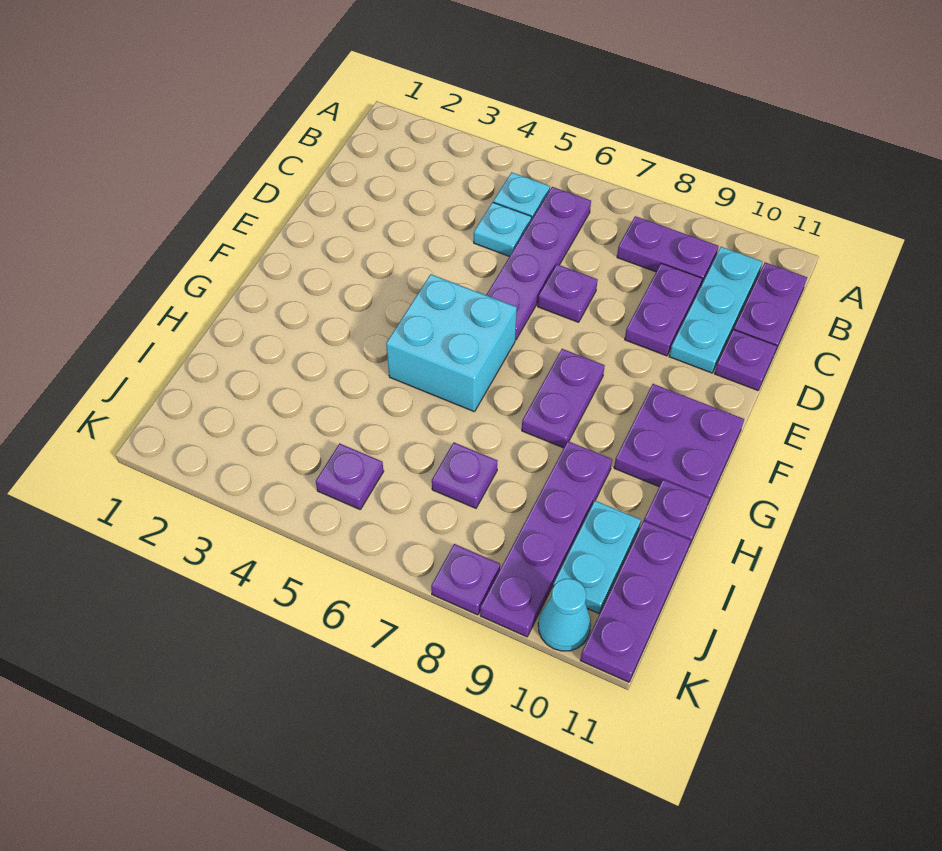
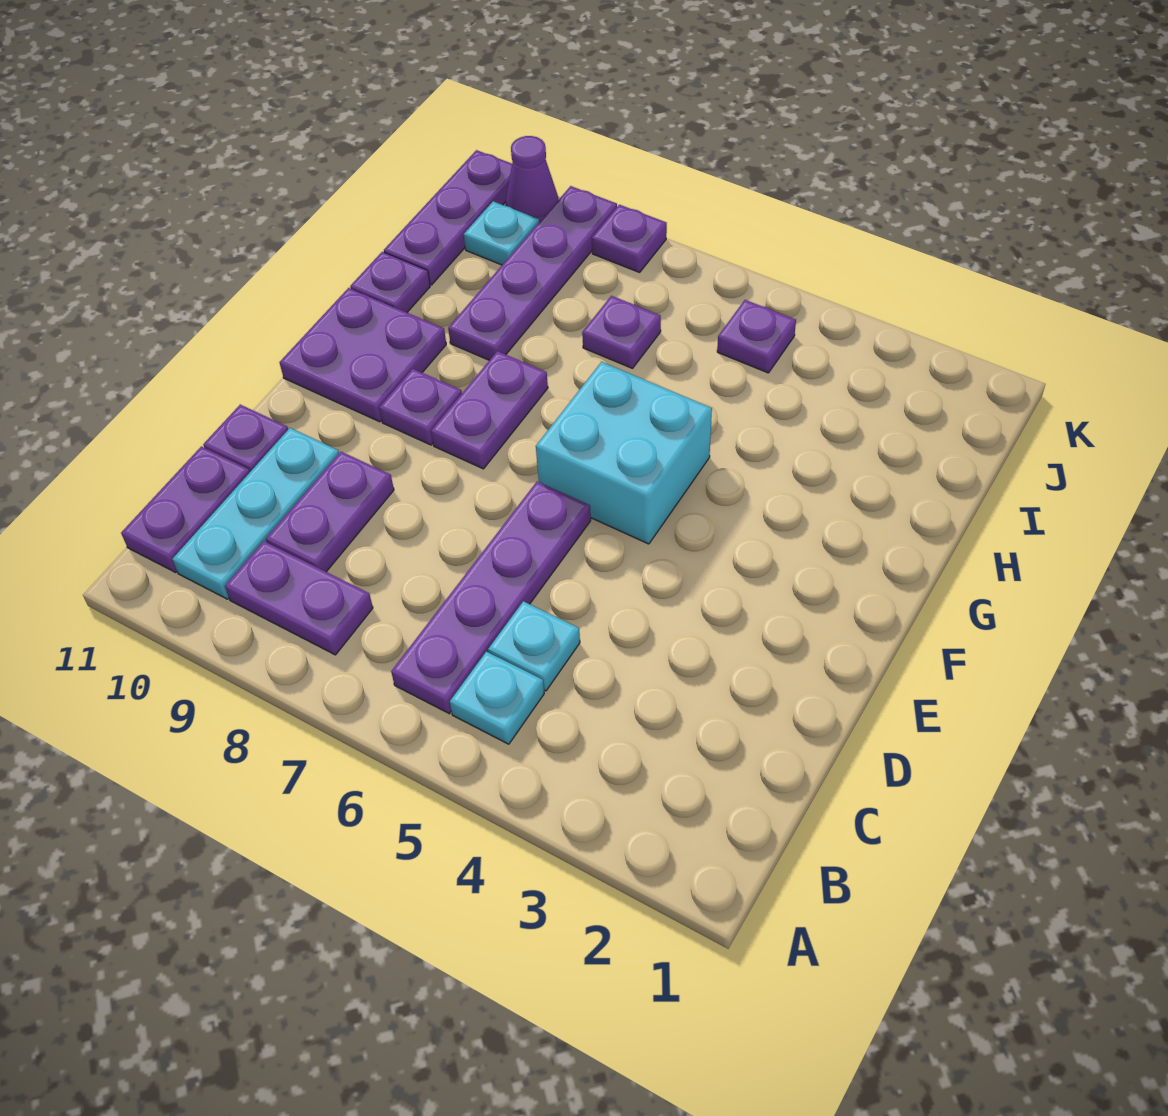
purple 1x1 plate [538,264,598,322] -> purple 1x1 plate moved to [379,369,462,445]
cyan 1x2 plate [553,501,641,613] -> cyan 1x1 plate [464,201,539,265]
cyan 1x1 cone [538,579,591,651] -> purple 1x1 cone [506,136,559,222]

